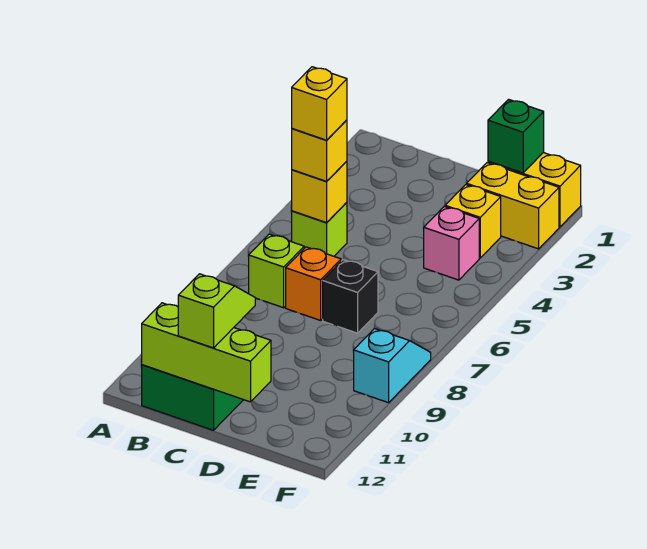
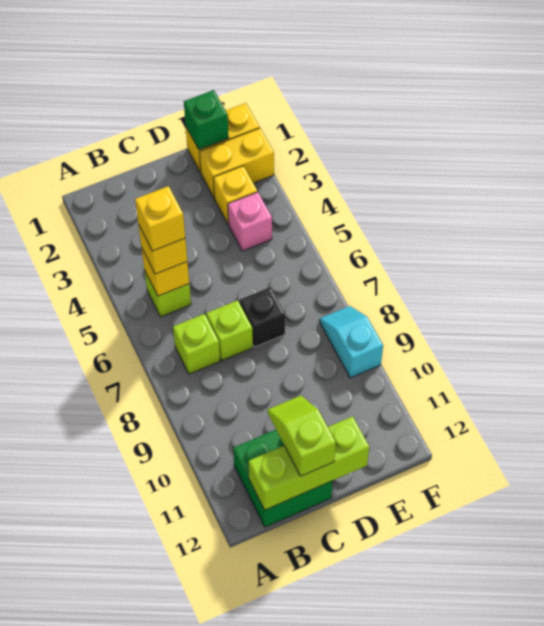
orange 1x1 brick [286,247,341,320] -> lime 1x1 brick [206,300,253,360]

